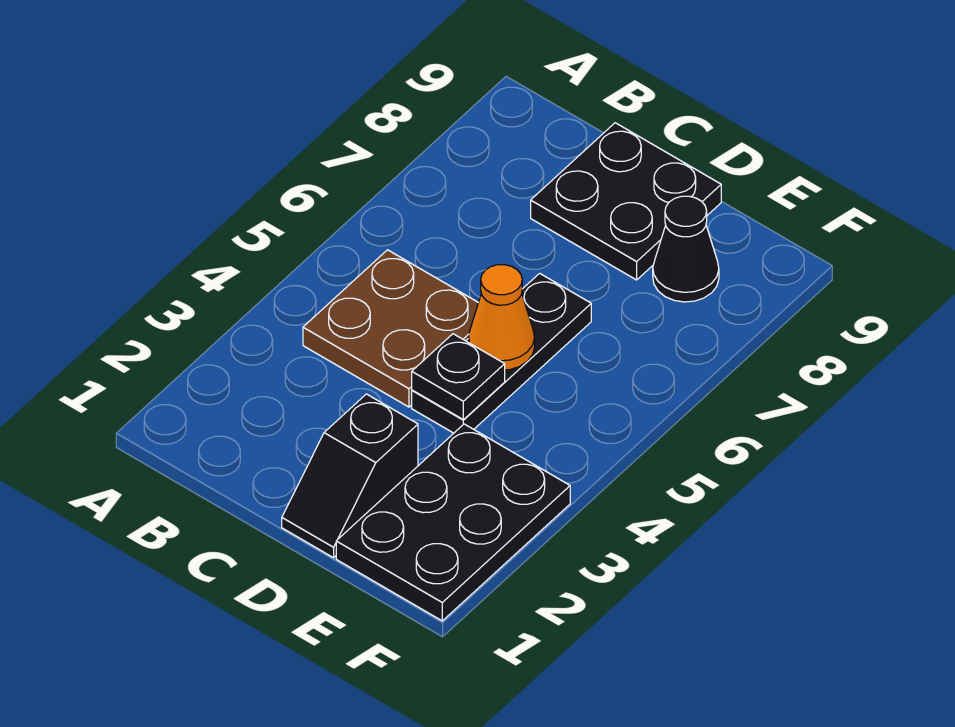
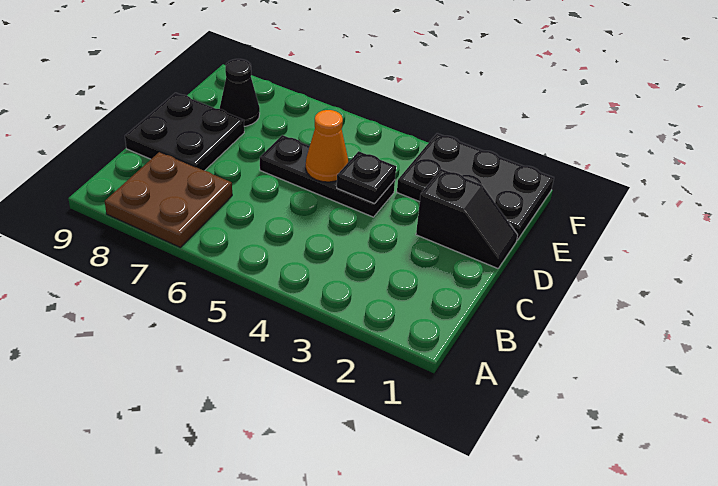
brown 2x2 plate [303,250,478,407] -> brown 2x2 plate moved to [105,152,232,248]

